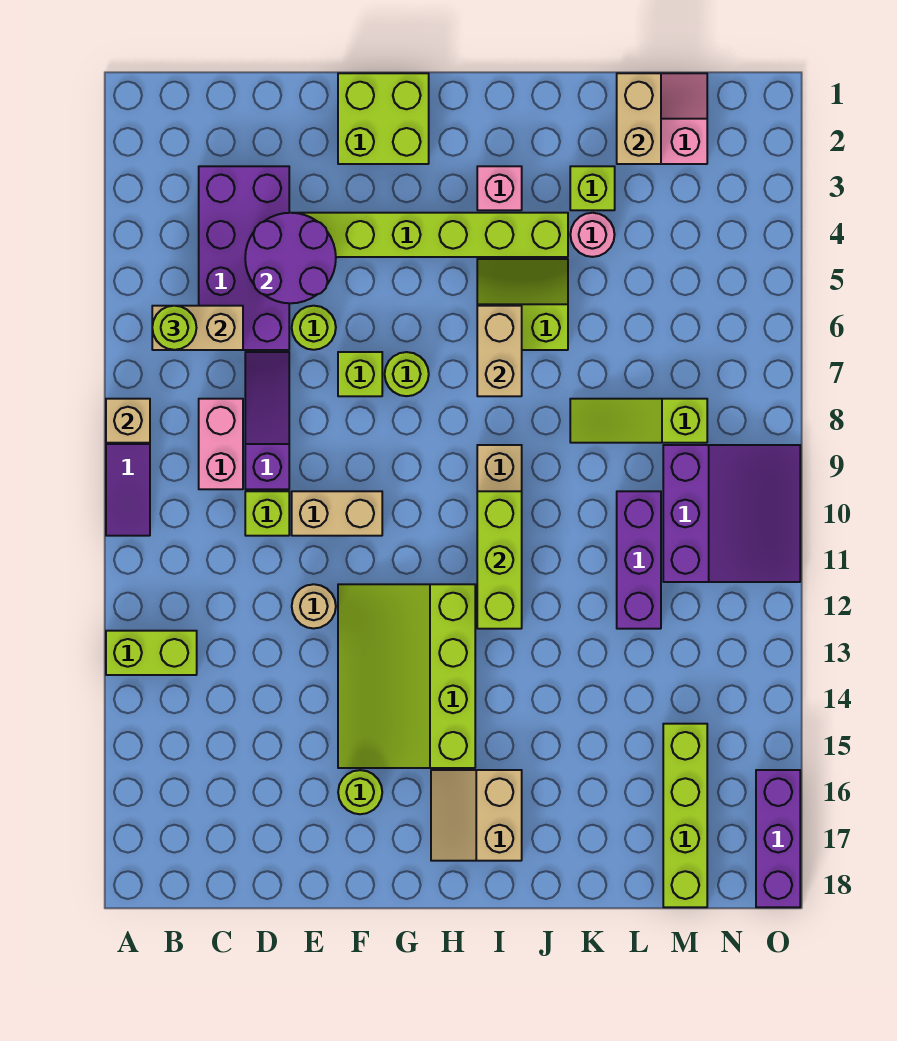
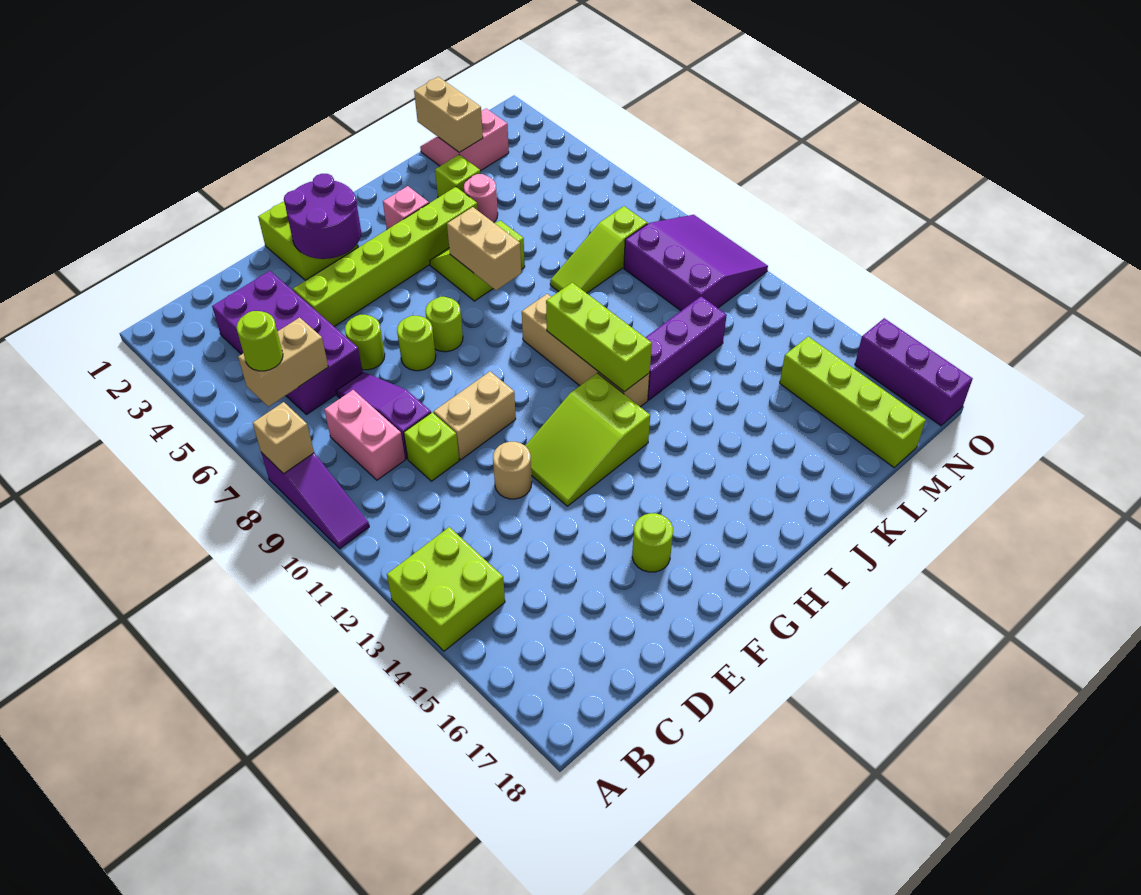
lime 1x2 brick [106,631,197,675] -> lime 2x2 brick [387,527,505,651]
purple 2x2 round brick [245,213,336,303] -> purple 2x2 round brick moved to [284,174,361,259]
lime 1x1 brick [338,352,382,396] -> lime 1x1 round brick [397,316,436,371]
lime 3x4 slope [338,584,475,768] -> lime 2x3 slope [525,373,650,506]
tan 2x2 slope [431,770,522,861] -> none
purple 1x3 brick [617,491,661,629] -> purple 1x3 brick turned to [645,296,727,400]

